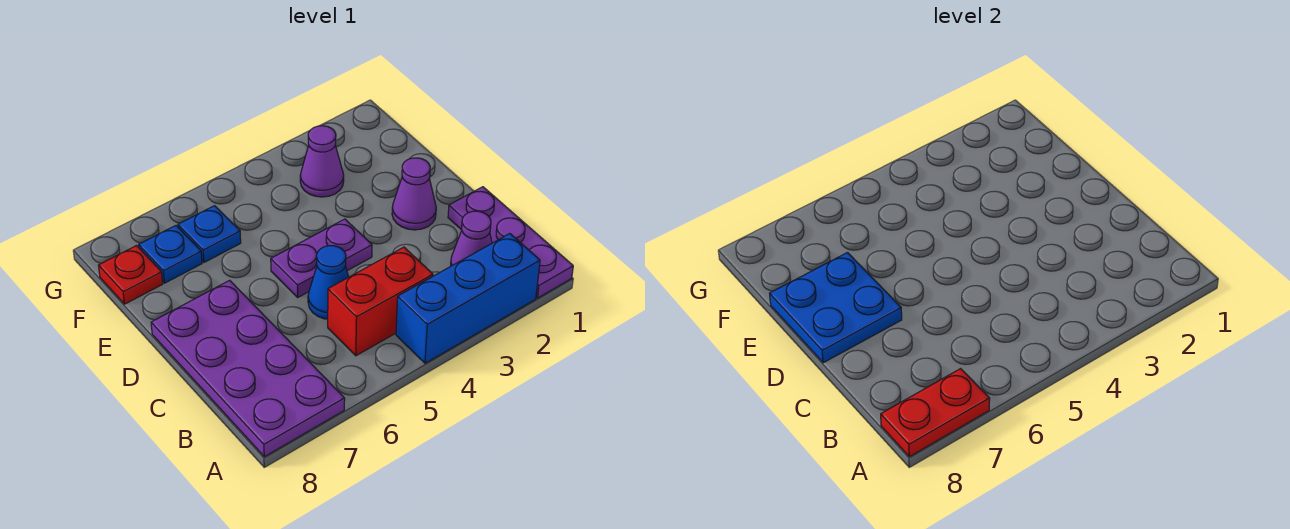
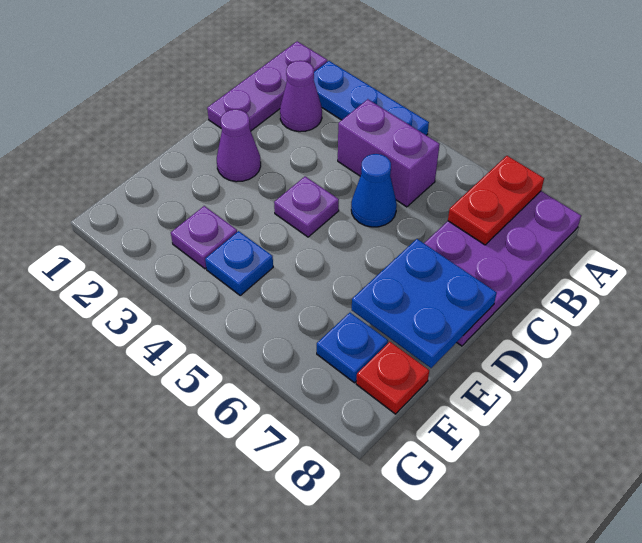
blue 1x3 brick [396,234,540,363] -> blue 1x3 plate [314,61,429,135]
red 1x2 plate [881,369,990,457] -> red 1x2 plate turned to [448,156,544,245]
red 1x2 brick [328,247,433,356] -> purple 1x2 brick [338,99,440,207]
purple 1x2 plate [271,219,372,297] -> purple 1x1 plate [274,176,339,237]
purple 1x1 cone [300,126,344,197] -> purple 1x1 plate [171,206,237,269]
blue 1x1 plate [178,206,241,262] -> blue 1x1 plate moved to [205,231,273,295]

